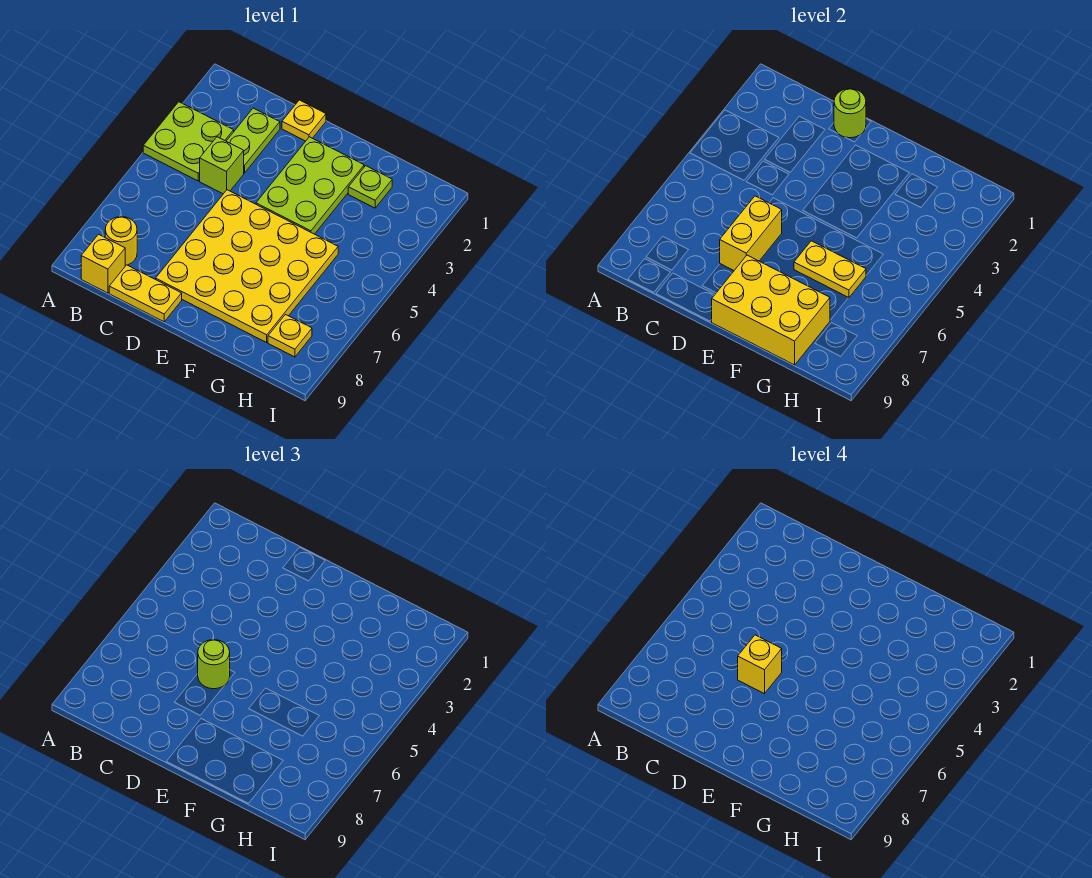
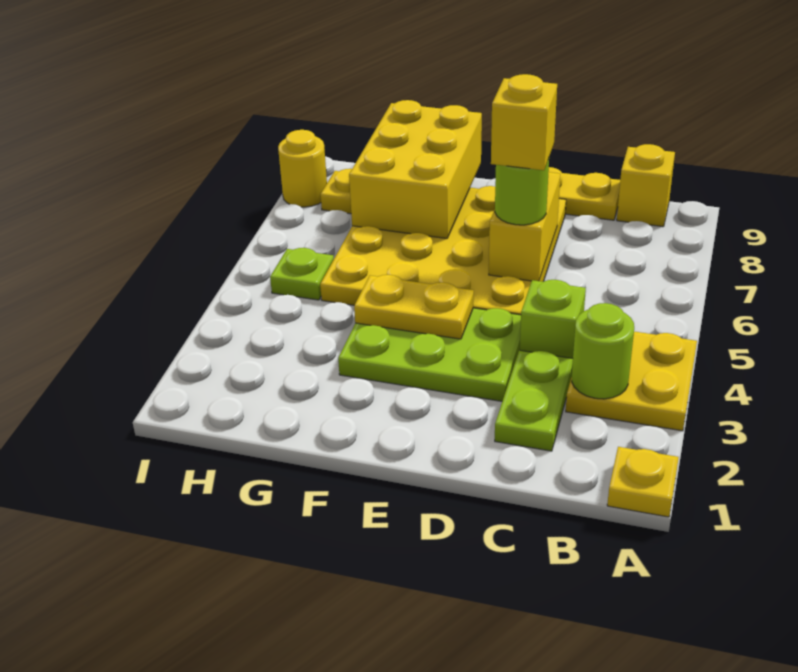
lime 2x2 plate [143,102,234,181] -> yellow 2x2 plate [566,332,697,431]
yellow 1x1 round brick [105,217,137,265] -> yellow 1x1 round brick moved to [278,130,327,207]
yellow 1x1 plate [282,100,326,141] -> yellow 1x1 plate moved to [607,447,679,517]
lime 1x1 round brick [834,89,866,138] -> lime 1x1 round brick moved to [572,303,634,399]
lime 2x3 plate [256,137,364,234] -> lime 2x3 plate turned to [338,308,521,401]
yellow 2x3 brick [712,255,830,365] -> yellow 2x3 brick turned to [349,100,482,238]
yellow 1x2 plate [794,241,866,298] -> yellow 1x2 plate moved to [354,275,474,339]
lime 1x1 plate [348,166,392,208] -> lime 1x1 plate moved to [270,248,334,300]

